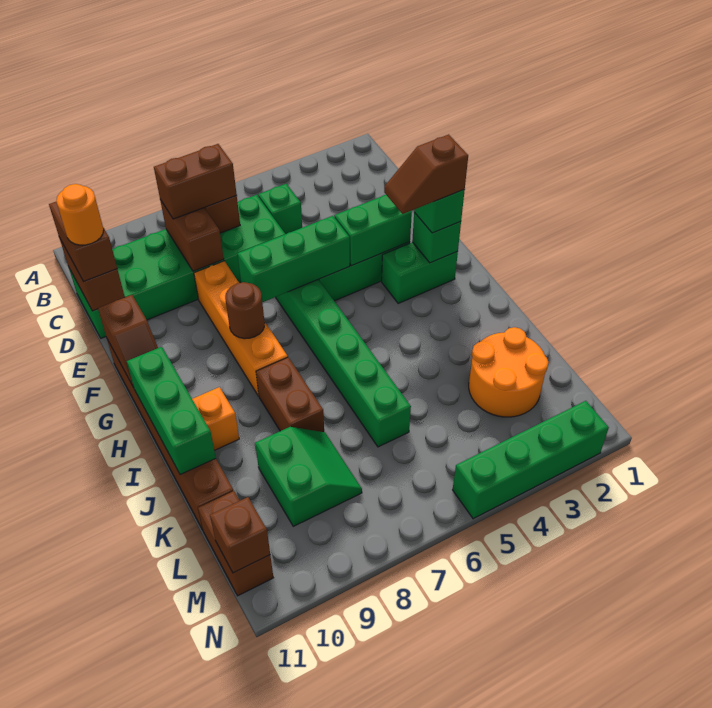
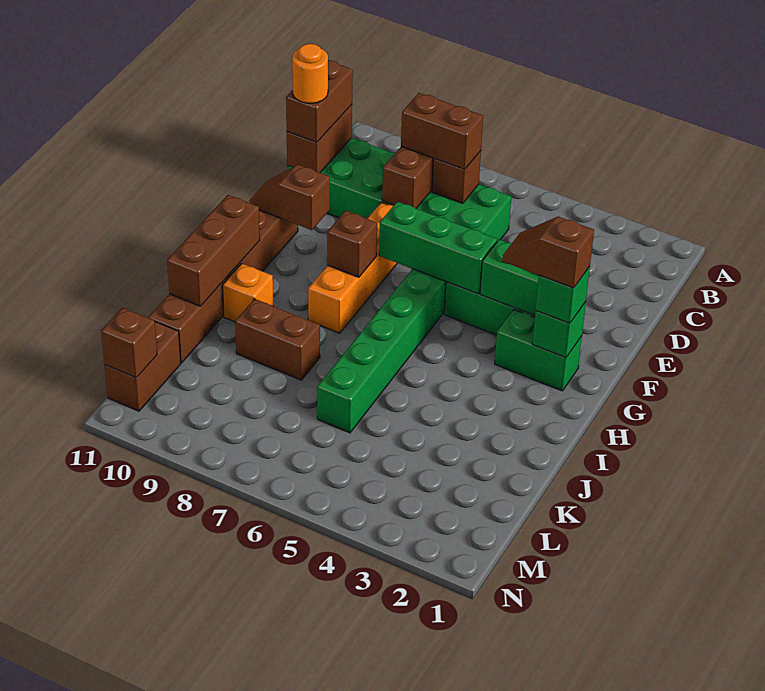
green 1x1 brick [258,184,302,234] -> none
brown 1x2 slope [98,295,158,387] -> brown 1x2 slope turned to [249,165,330,230]
brown 1x1 round brick [225,282,265,339] -> brown 1x1 brick [327,211,377,277]
green 1x3 brick [127,347,216,475] -> brown 1x3 brick [167,195,260,306]
brown 1x2 brick [256,357,324,432] -> brown 1x2 brick turned to [235,299,320,380]
orange 2x2 round brick [469,327,548,417] -> none
green 2x2 slope [255,427,362,526] -> none
green 1x4 brick [453,401,609,519] -> none

